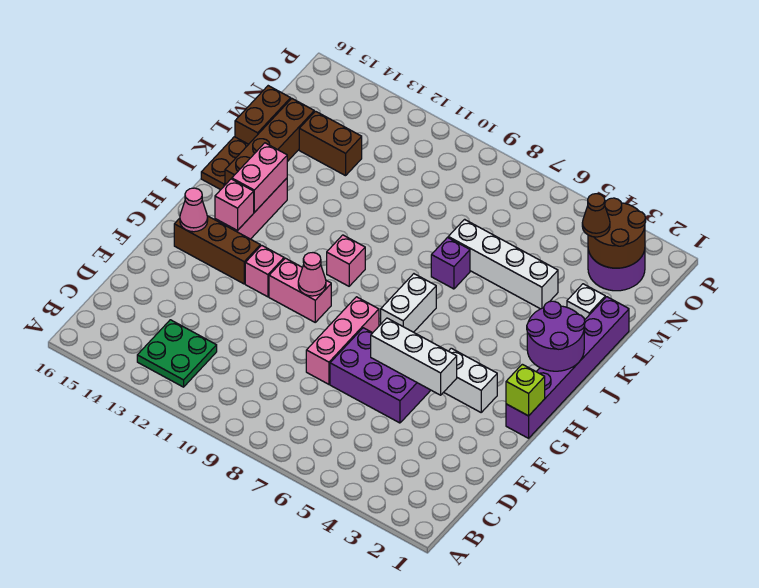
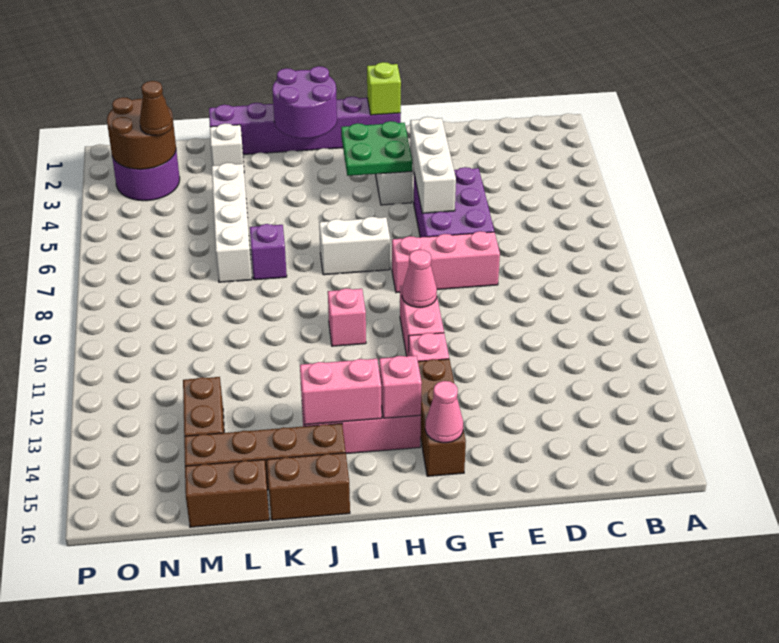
green 2x2 plate [137,320,217,387] -> green 2x2 plate moved to [341,121,412,176]
brown 1x2 plate [201,137,249,190] -> brown 1x2 brick [267,453,350,520]

